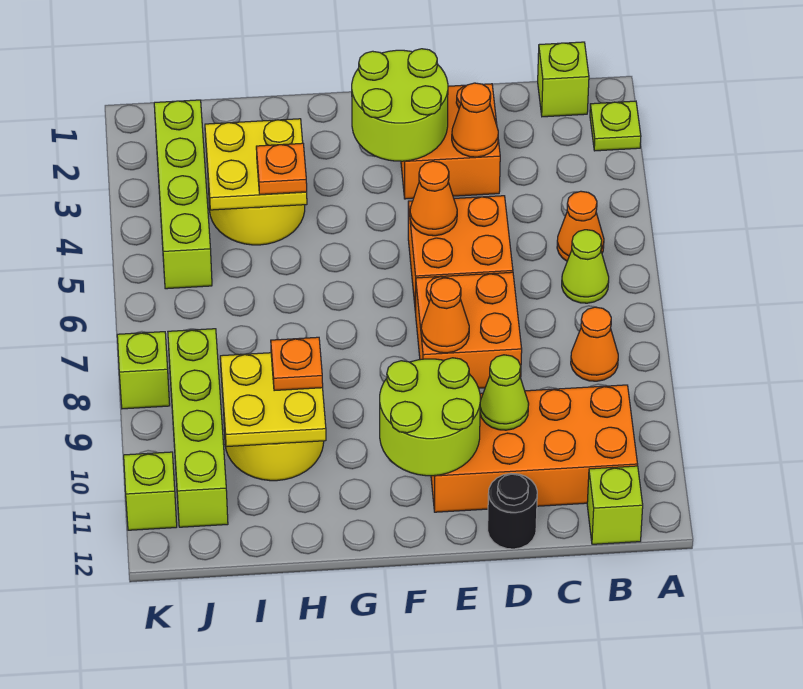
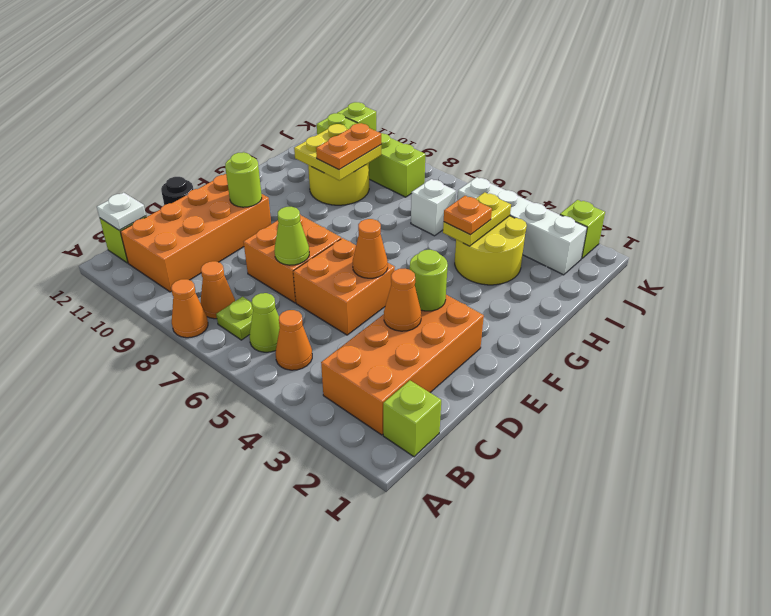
lime 1x1 plate [590,101,641,151] -> lime 1x1 plate moved to [216,296,253,340]
none -> white 1x1 plate [97,193,146,230]
orange 2x2 brick [401,84,500,199] -> orange 2x4 brick [321,295,484,435]
lime 1x1 cone [480,355,529,430] -> lime 1x1 cone moved to [275,207,309,265]
lime 2x2 round brick [352,49,448,161] -> lime 1x1 round brick [410,250,448,311]
orange 1x1 cone [421,278,469,353] -> orange 1x1 cone moved to [171,279,208,338]
lime 2x2 round brick [380,358,480,476] -> lime 1x1 round brick [225,152,262,207]
yellow 2x2 plate [205,119,307,210] -> yellow 1x2 plate [443,192,511,246]
orange 1x1 plate [271,337,323,391] -> orange 1x2 plate [316,123,381,170]
none -> white 1x1 brick [411,179,456,236]
lime 1x4 brick [154,100,212,289] -> white 1x4 brick [457,177,587,275]
lime 1x1 brick [117,332,170,409] -> lime 1x1 brick moved to [560,200,605,259]

